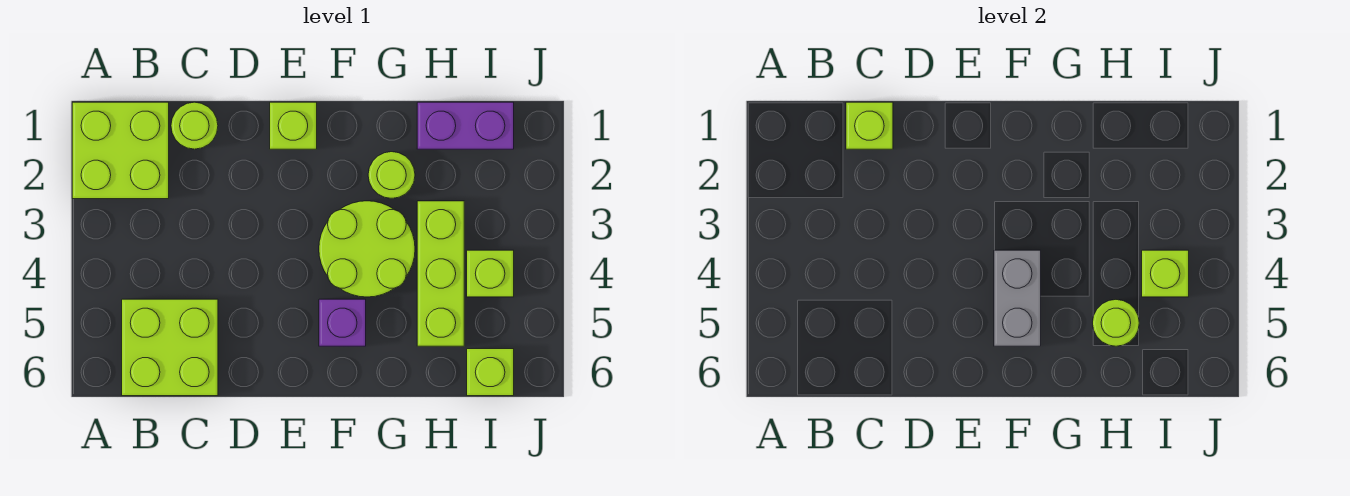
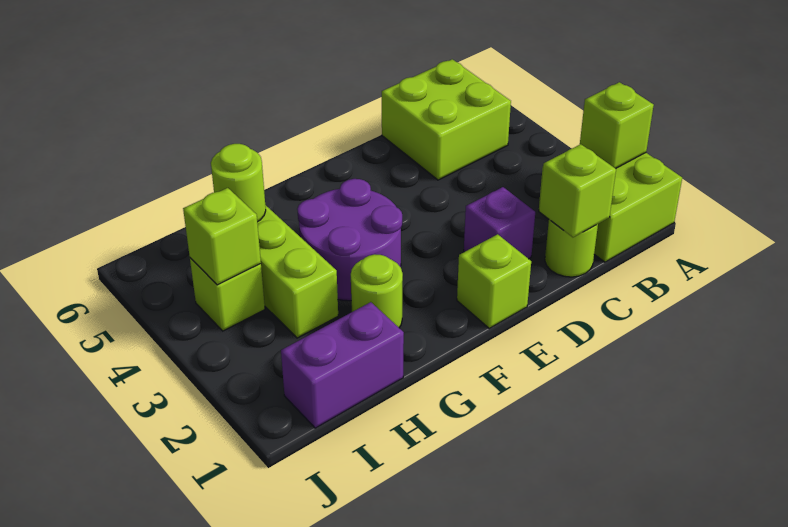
lime 2x2 round brick [319,201,415,297] -> purple 2x2 round brick [297,179,402,301]
grey 1x2 brick [994,250,1041,346] -> none
purple 1x1 brick [319,299,366,346] -> purple 1x1 brick moved to [464,187,535,259]
lime 1x1 brick [467,349,514,396] -> lime 1x1 brick moved to [580,82,654,169]

